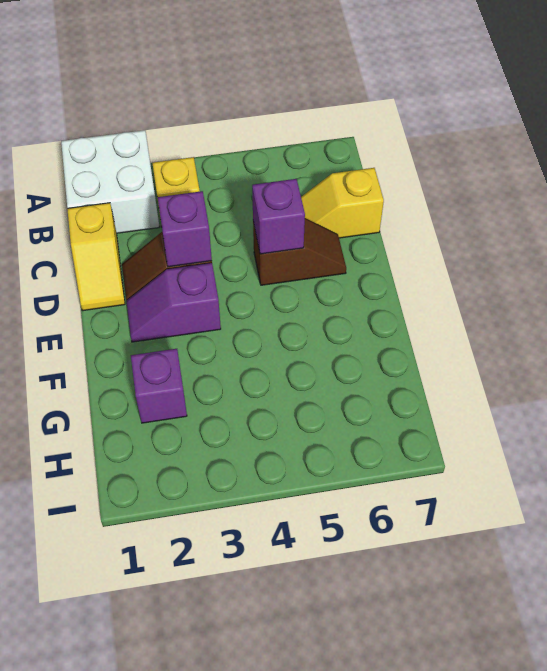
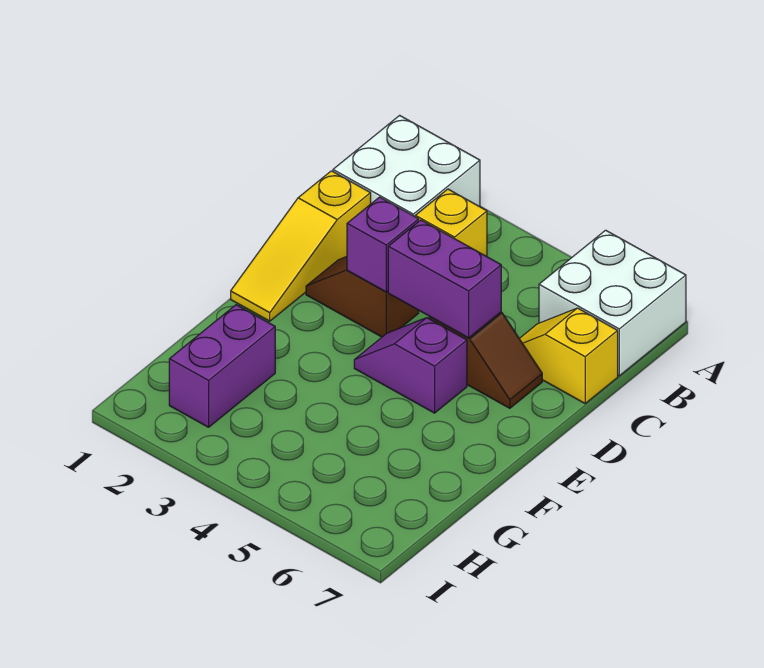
none -> white 2x2 brick [539,230,686,376]
yellow 1x2 slope [67,203,125,311] -> yellow 1x3 slope [231,171,371,321]
purple 1x1 brick [252,179,305,254] -> purple 1x2 brick [388,220,501,338]
purple 1x2 slope [127,263,221,342] -> purple 1x2 slope moved to [354,318,467,413]
purple 1x1 brick [131,349,187,423] -> purple 1x2 brick [169,305,275,427]

